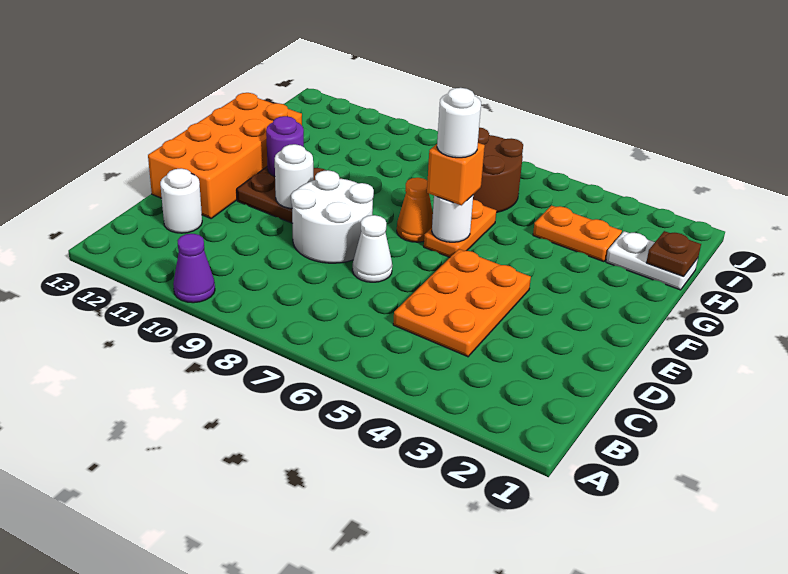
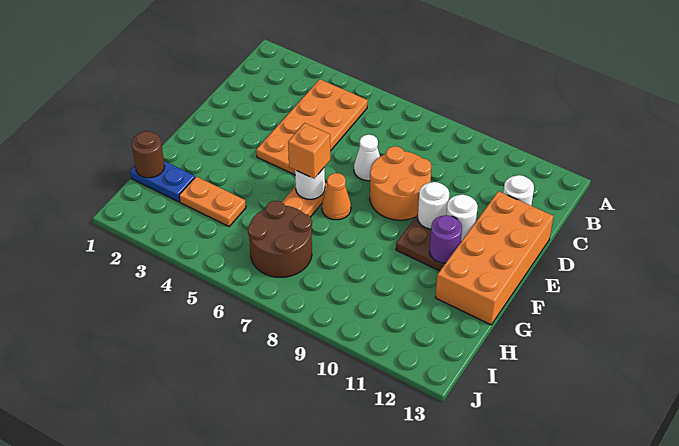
purple 1x1 cone [173,234,215,303] -> none
orange 2x3 plate [393,249,531,357] -> orange 2x4 plate [256,79,368,175]
white 2x2 round brick [291,170,374,263] -> orange 2x2 round brick [370,146,431,220]
white 1x1 round brick [437,88,481,158] -> white 1x1 round brick moved to [446,194,478,241]
white 1x2 plate [606,231,698,290] -> blue 1x2 plate [130,161,195,202]
brown 1x1 plate [646,231,701,276] -> brown 1x1 round brick [132,131,165,178]

